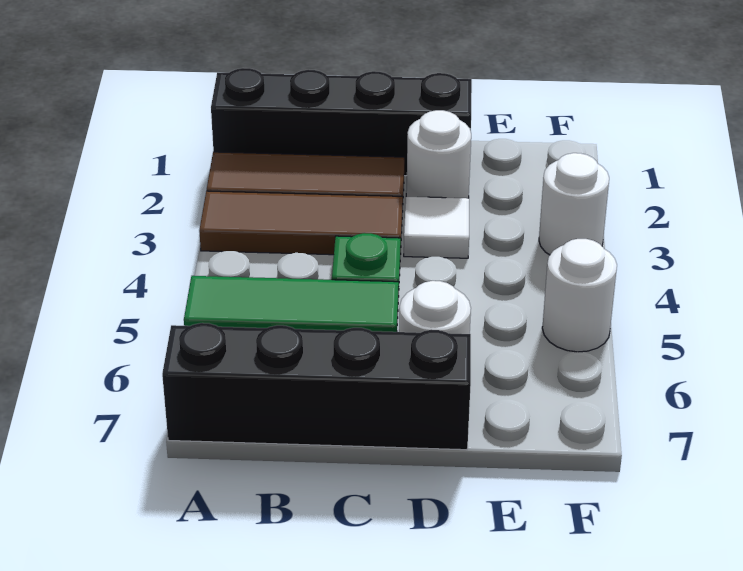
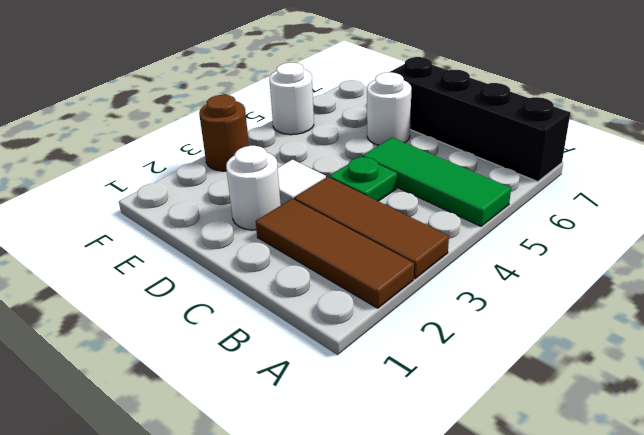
black 1x4 brick [211,68,472,176] -> none
white 1x1 round brick [539,153,609,255] -> brown 1x1 round brick [199,95,249,171]

